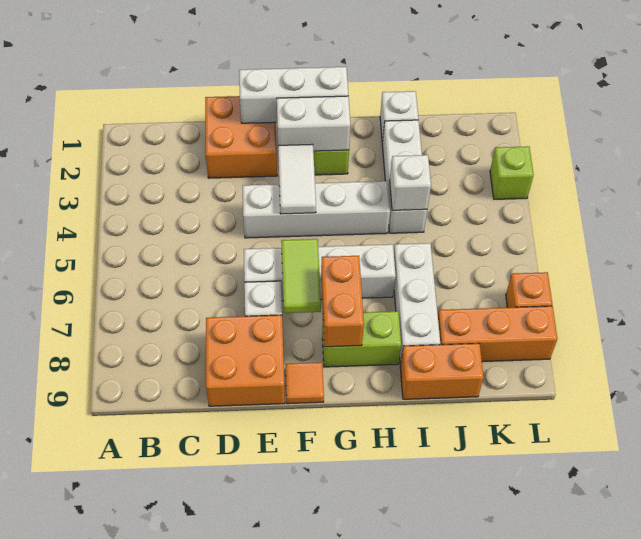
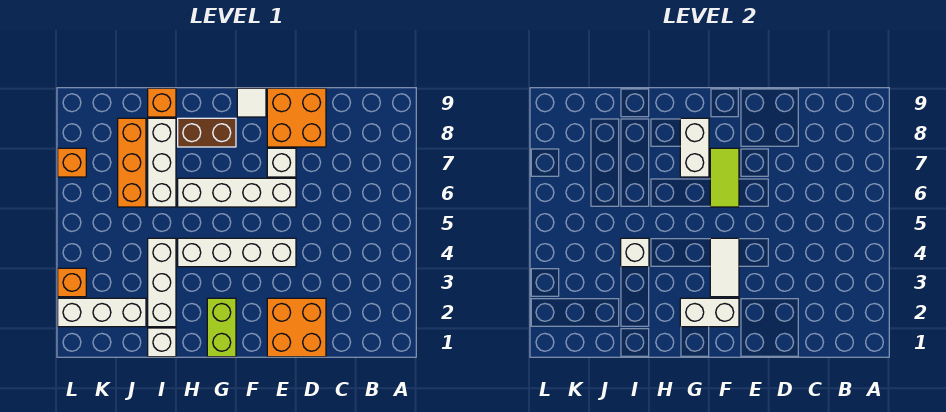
white 1x3 brick [239,67,348,123] -> white 1x3 brick moved to [58,298,146,327]
orange 1x1 tile [285,362,324,404] -> white 1x1 tile [237,88,266,117]
orange 1x2 brick [321,256,364,347] -> white 1x2 brick [680,118,709,177]
lime 1x2 brick [322,311,401,367] -> brown 1x2 brick [178,118,236,147]
orange 1x2 brick [400,343,484,399] -> orange 1x1 brick [148,88,176,117]
orange 1x3 brick [438,306,557,362] -> orange 1x3 brick turned to [118,118,146,207]
lime 1x1 brick [490,146,534,199] -> orange 1x1 brick [58,268,86,297]

